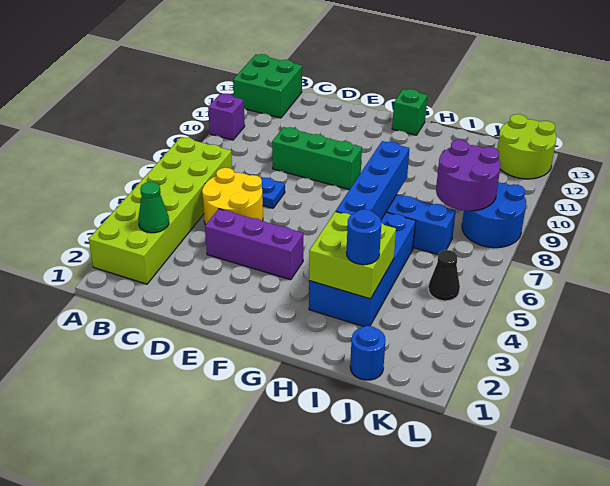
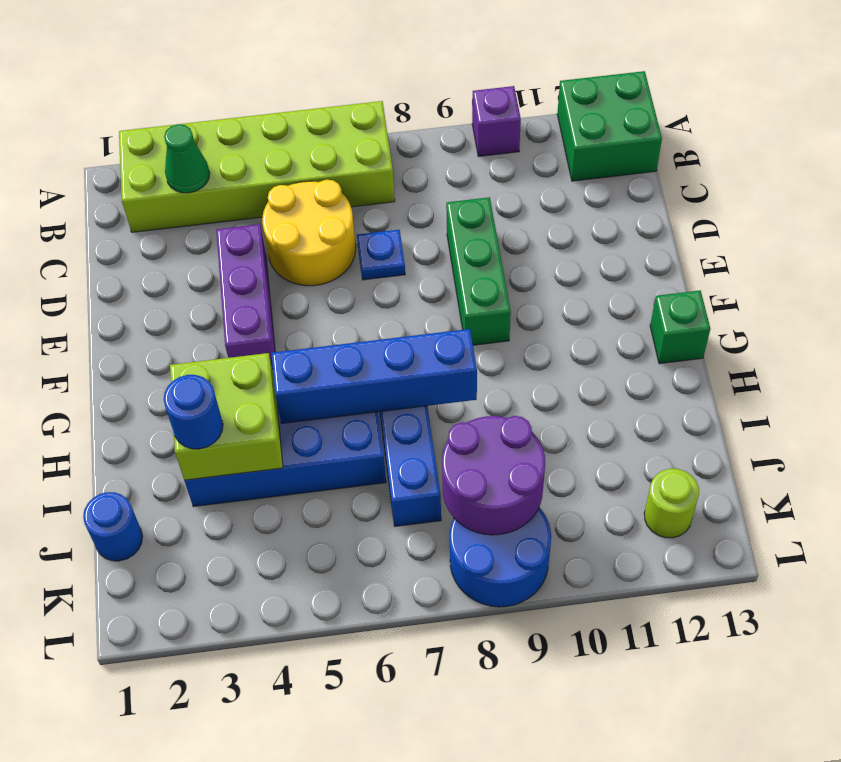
black 1x1 cone [428,250,460,301] -> none
lime 2x2 round brick [497,114,556,179] -> lime 1x1 round brick [644,469,699,538]

